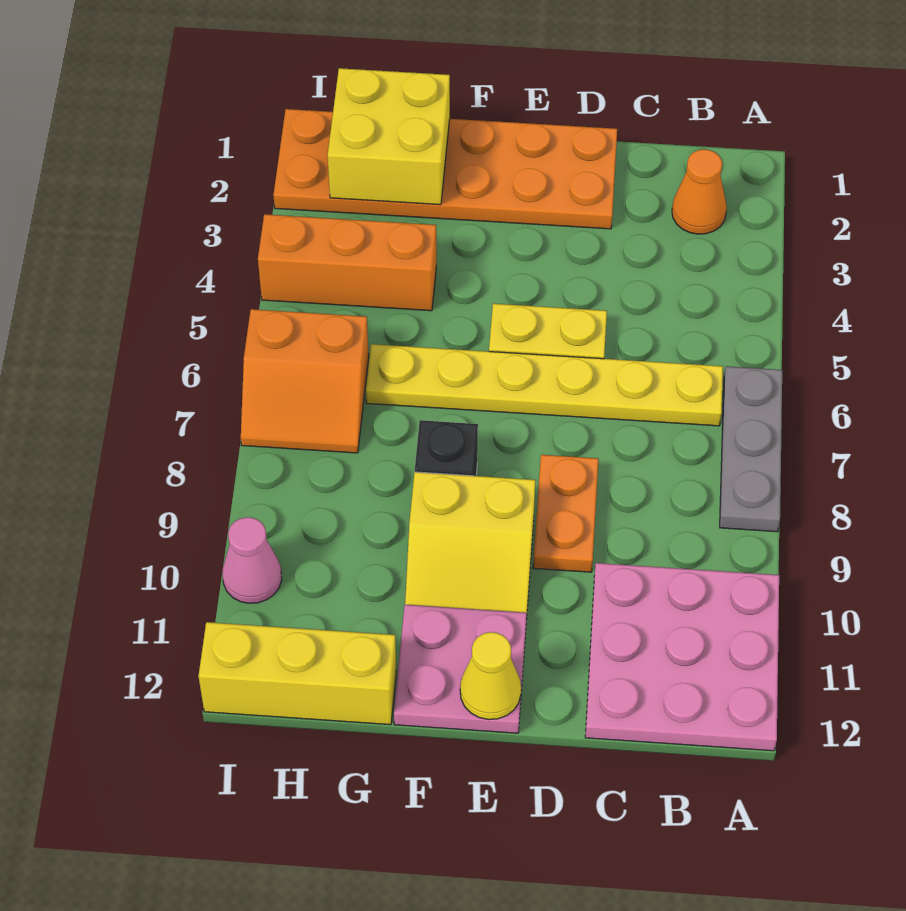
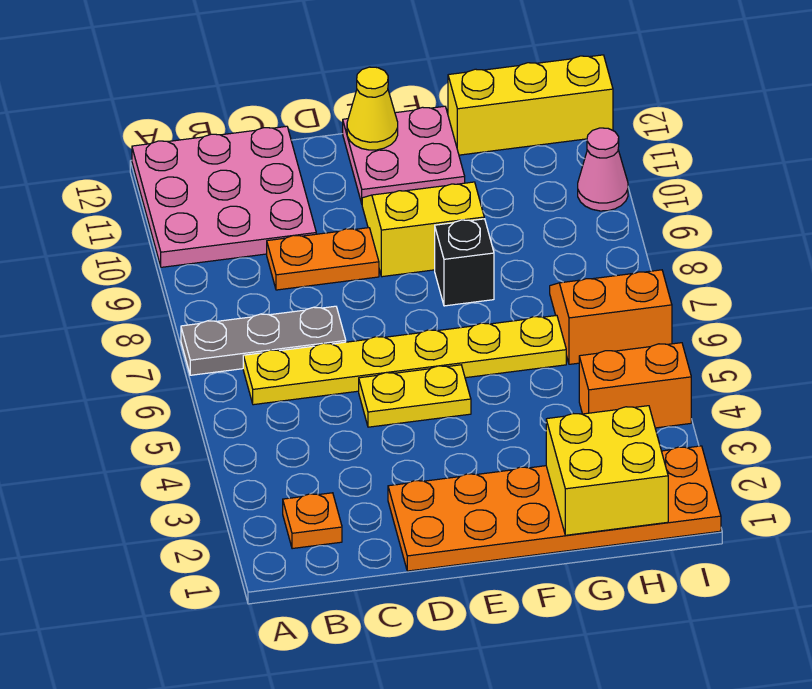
grey 1x3 plate [720,366,782,532] -> grey 1x3 plate turned to [181,306,346,375]
orange 1x1 cone [672,149,727,234] -> orange 1x1 plate [283,493,342,549]
orange 1x2 plate [533,455,598,572] -> orange 1x2 plate turned to [267,228,379,290]
orange 1x3 brick [258,214,436,311] -> orange 1x2 brick [579,343,691,428]

